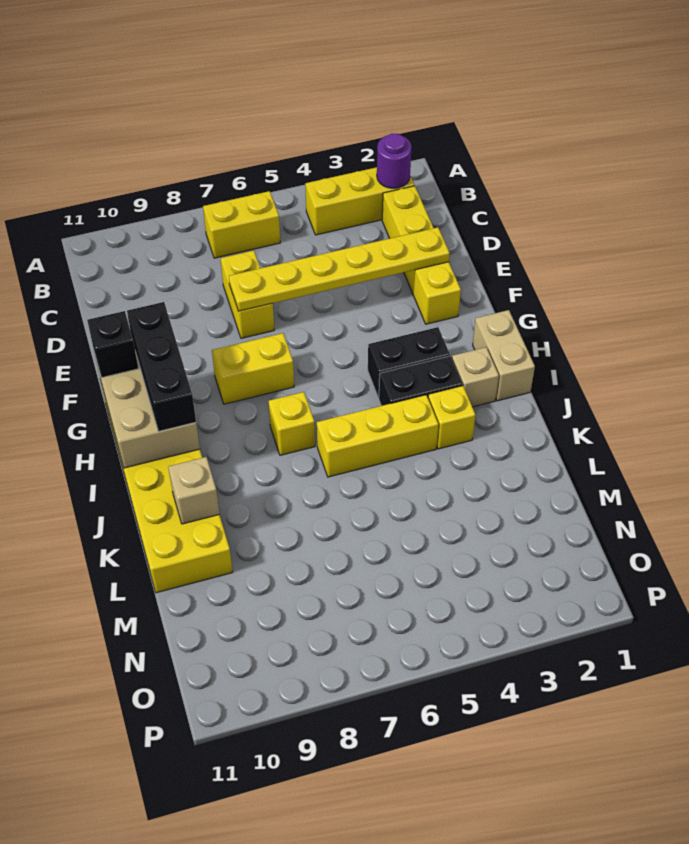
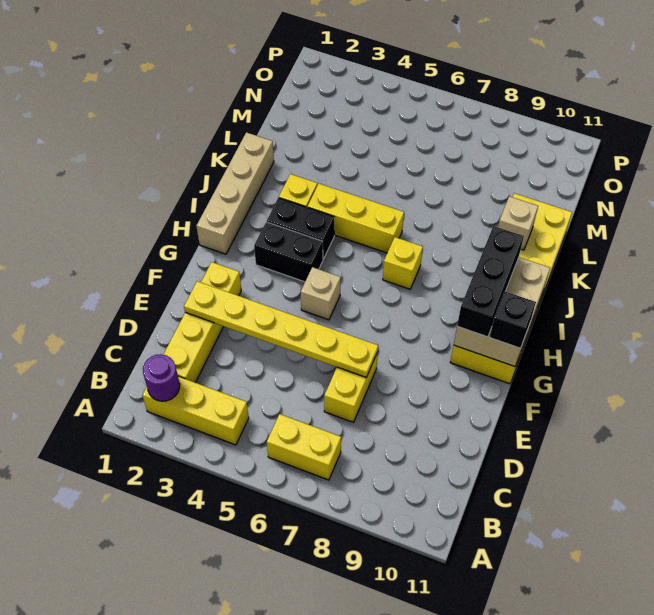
yellow 1x2 brick [212,333,294,404] -> none
tan 1x2 brick [473,310,535,401] -> tan 1x4 brick [197,132,274,254]
tan 1x1 brick [452,347,499,407] -> tan 1x1 brick moved to [301,267,341,320]

